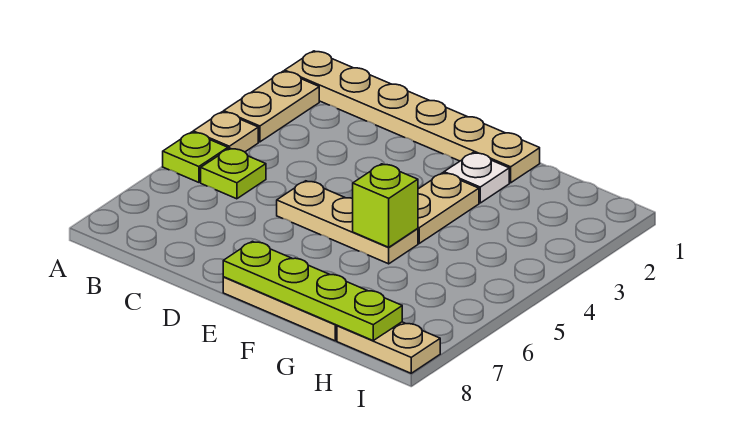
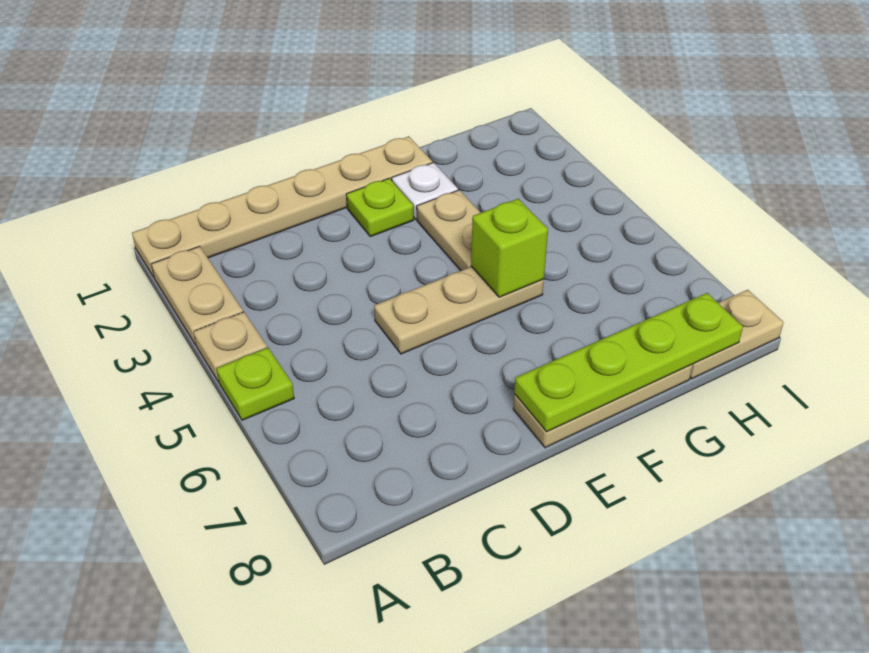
lime 1x1 plate [201,148,266,199] -> lime 1x1 plate moved to [346,178,414,237]

